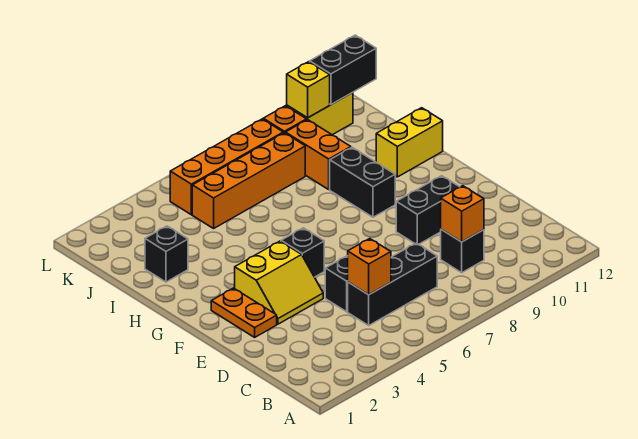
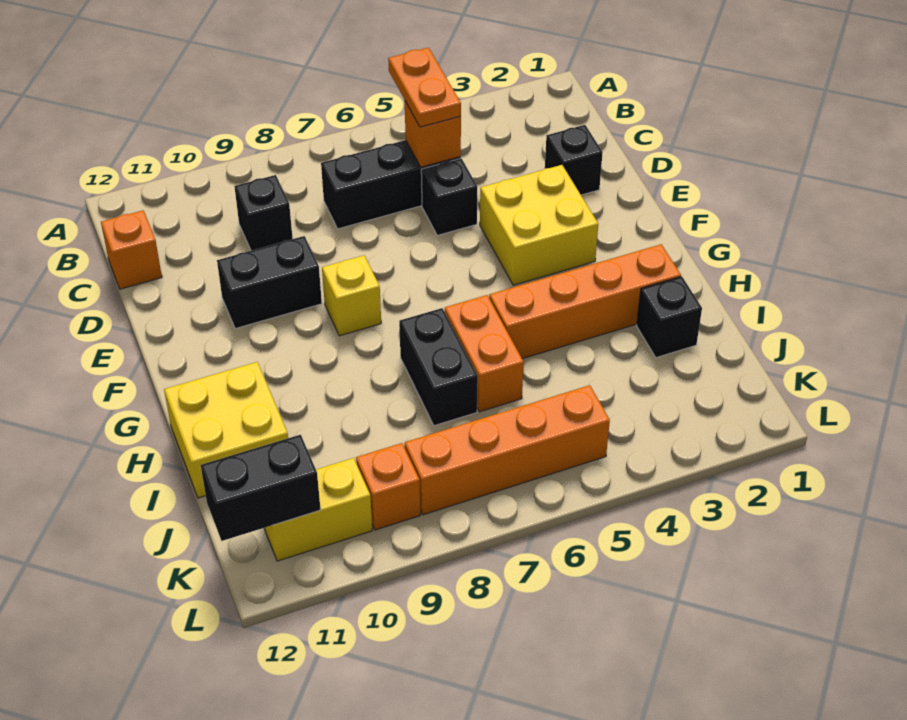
orange 1x1 brick [441,186,484,242] -> orange 1x1 brick moved to [101,210,162,289]
orange 1x2 plate [211,288,277,337] -> orange 1x2 plate moved to [388,48,461,127]
yellow 2x2 slope [235,241,323,324] -> yellow 2x2 brick [480,165,598,285]
black 1x1 brick [281,228,324,277] -> black 1x1 brick moved to [545,125,603,195]
black 1x2 brick [330,147,395,217] -> black 1x2 brick moved to [399,308,478,426]
yellow 1x2 brick [376,108,443,177] -> yellow 2x2 brick [164,362,288,498]
orange 1x2 brick [285,120,351,189] -> orange 1x2 brick moved to [444,295,524,412]
orange 1x4 brick [192,133,305,228] -> orange 1x4 brick moved to [489,244,681,359]
yellow 1x1 brick [287,62,330,118] -> yellow 1x1 brick moved to [322,255,381,336]

